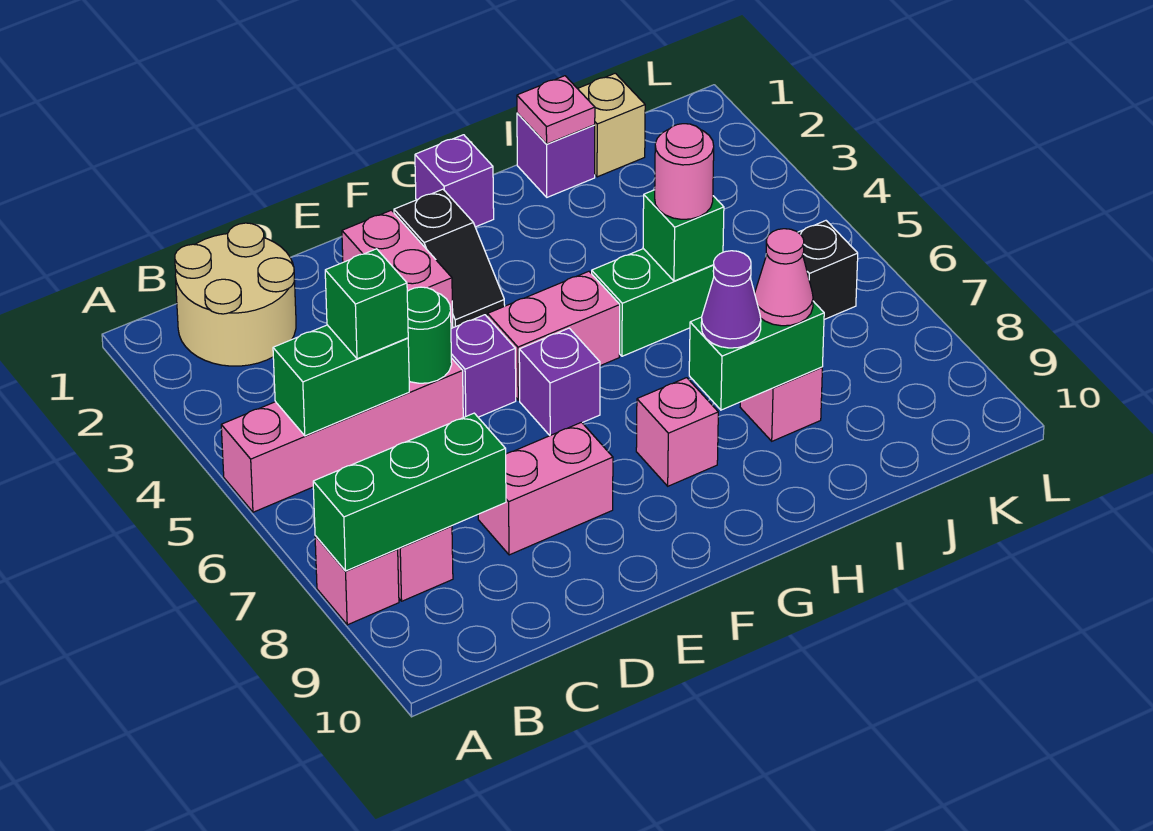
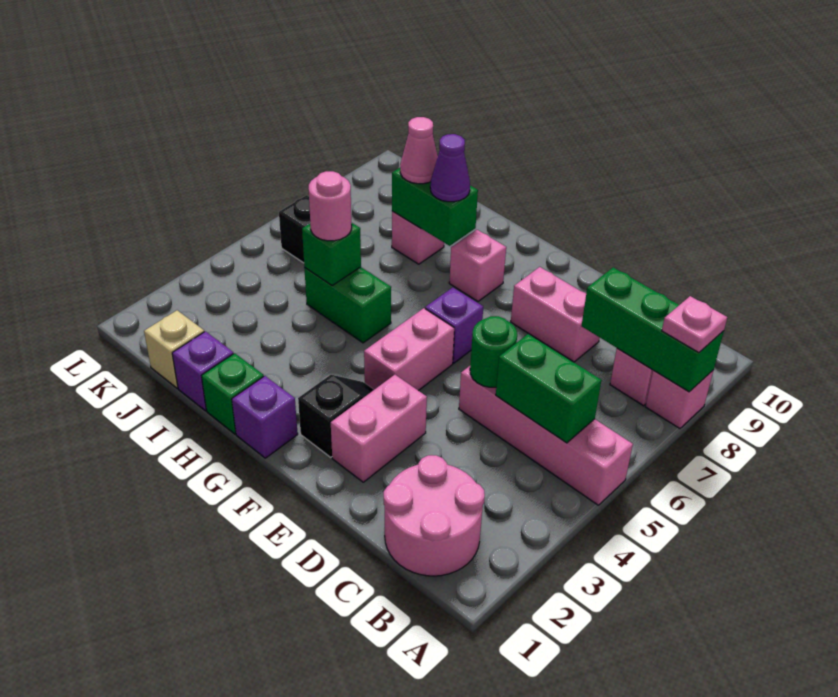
tan 2x2 round brick [175,223,296,366] -> pink 2x2 round brick [384,455,485,576]
green 1x1 brick [325,249,408,359] -> green 1x1 brick moved to [202,353,264,434]
purple 1x1 brick [451,315,516,417] -> none
pink 1x2 brick [488,271,620,400] -> pink 1x2 brick turned to [364,308,454,391]
pink 1x1 plate [517,76,595,144] -> pink 1x1 plate moved to [662,296,727,353]

